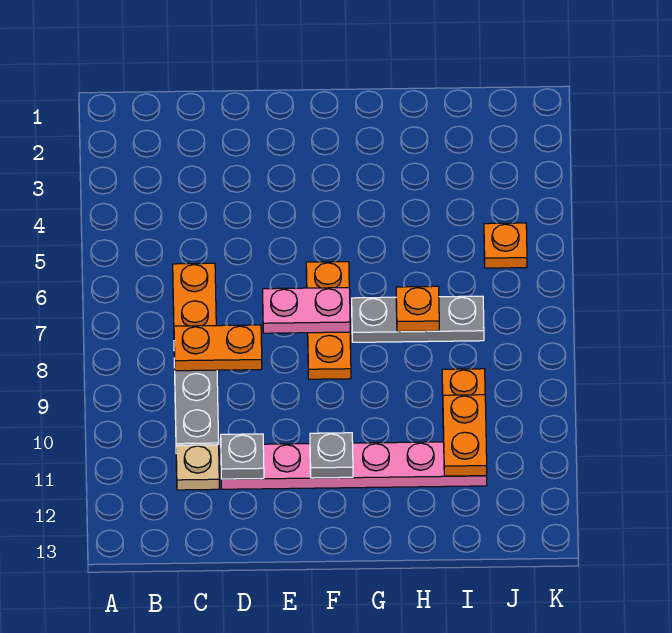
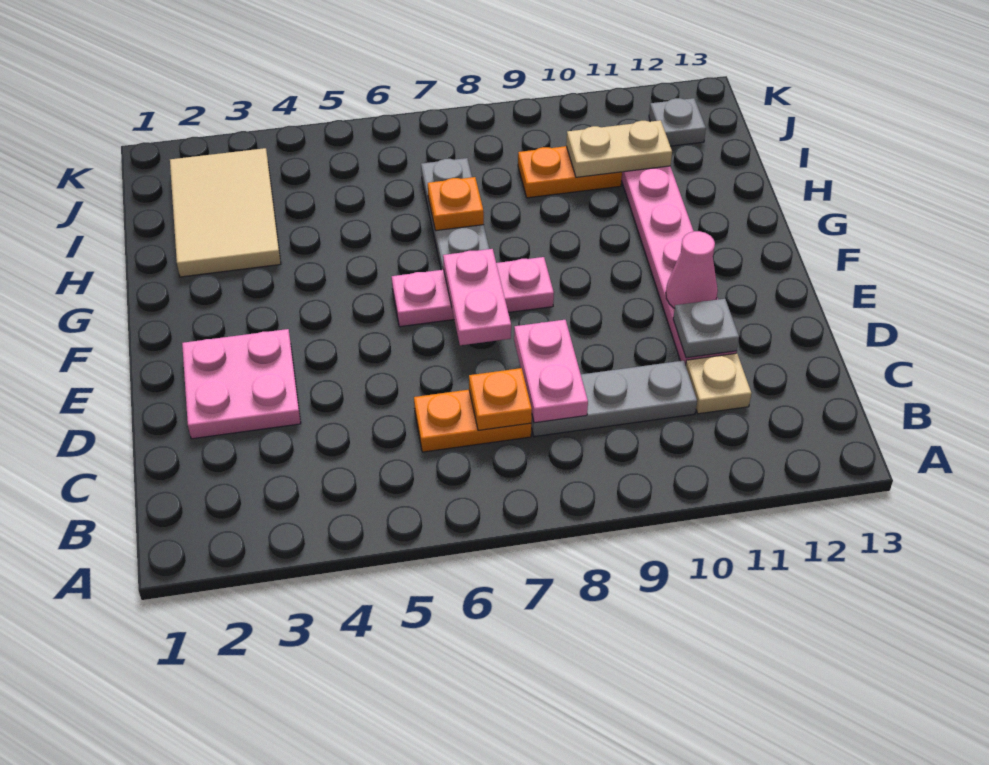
orange 1x2 plate [174,325,262,371] -> pink 1x2 plate [514,320,588,423]
none -> pink 2x2 plate [182,329,301,439]
none -> pink 1x1 cone [666,231,718,309]
orange 1x3 plate [306,262,351,379] -> pink 1x3 plate [392,257,554,327]
grey 1x1 plate [310,433,353,478] -> grey 1x1 plate moved to [649,98,706,146]
none -> tan 2x3 tile [170,148,281,277]
orange 1x2 plate [443,395,487,476] -> tan 1x2 plate [566,120,672,177]
orange 1x1 plate [484,223,527,268] -> orange 1x1 plate moved to [469,368,532,430]

